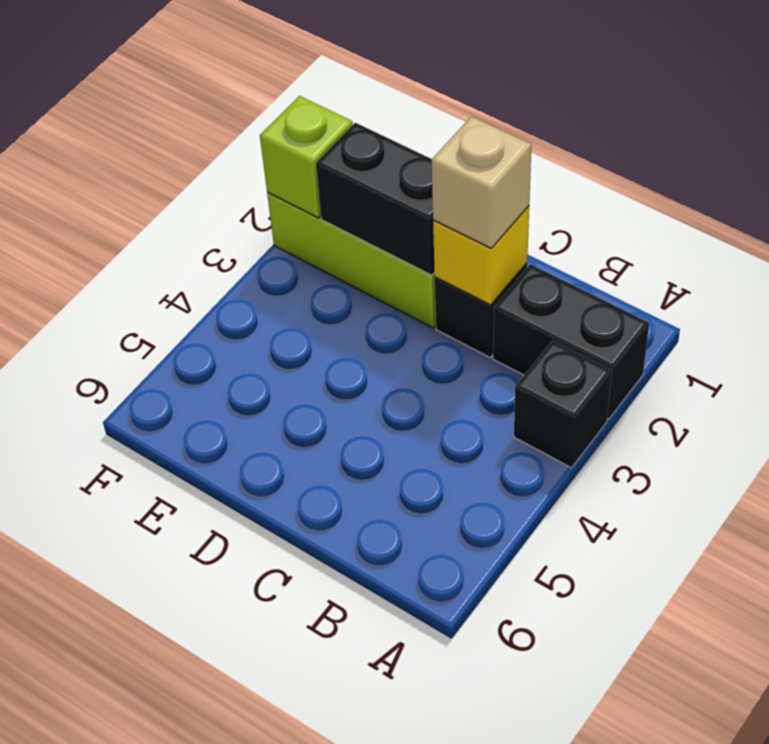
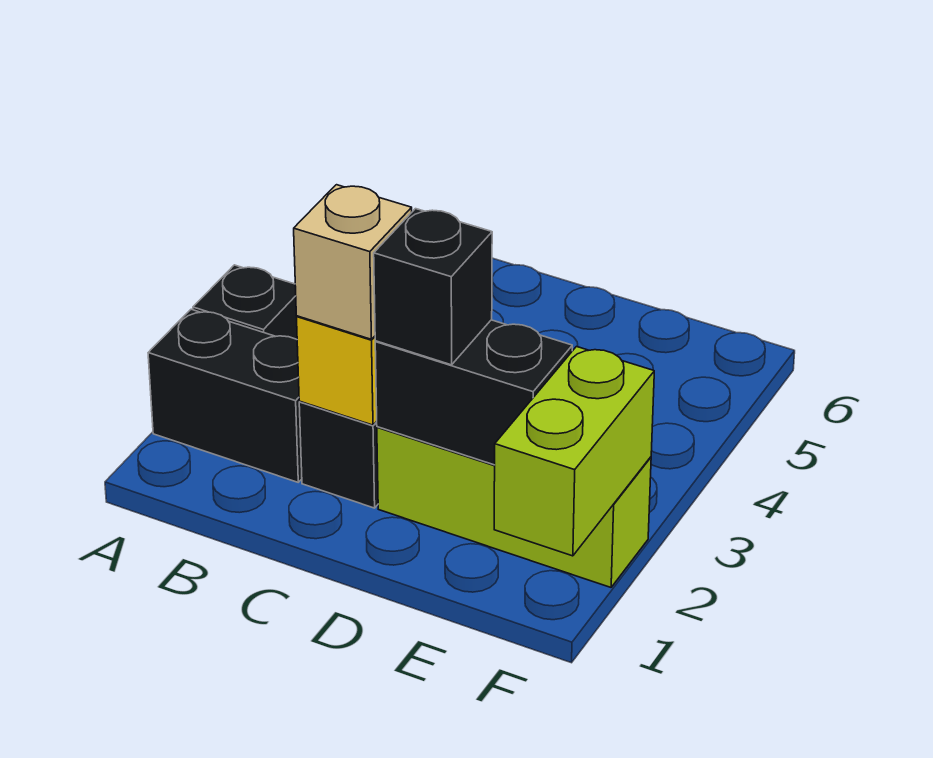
none -> black 1x1 brick [374,209,492,365]
lime 1x1 brick [260,96,353,218] -> lime 1x2 brick [494,347,654,556]

